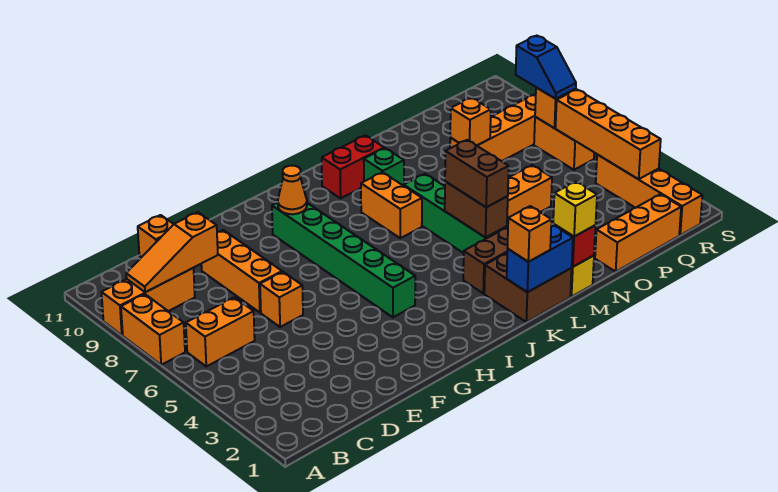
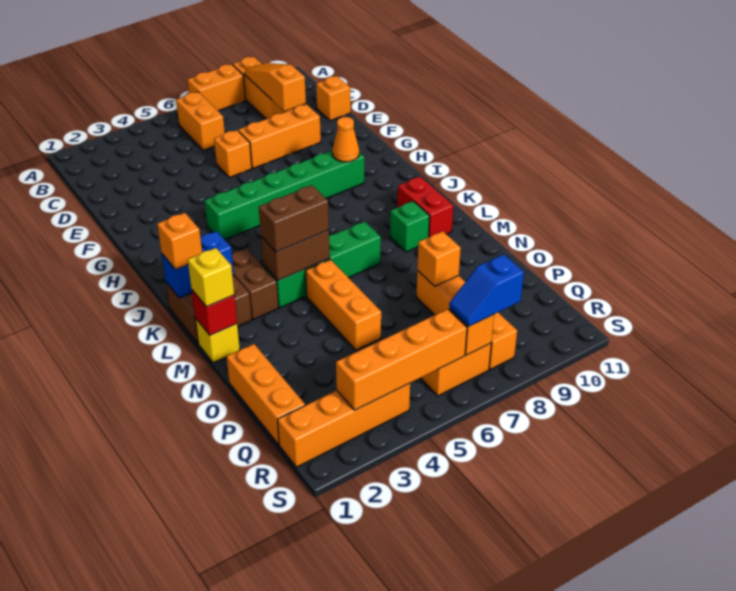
blue 1x2 brick [507,225,573,292] -> blue 1x2 brick turned to [162,231,234,298]
orange 1x2 brick [361,172,422,238] -> none

